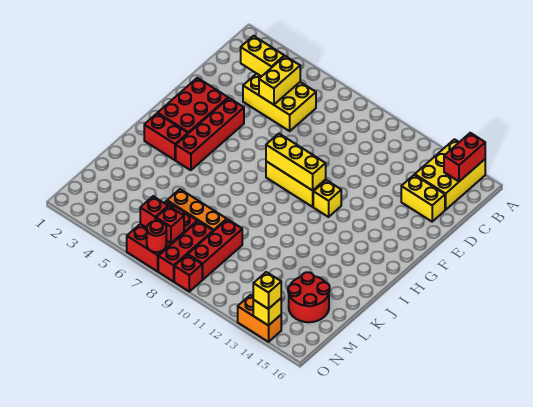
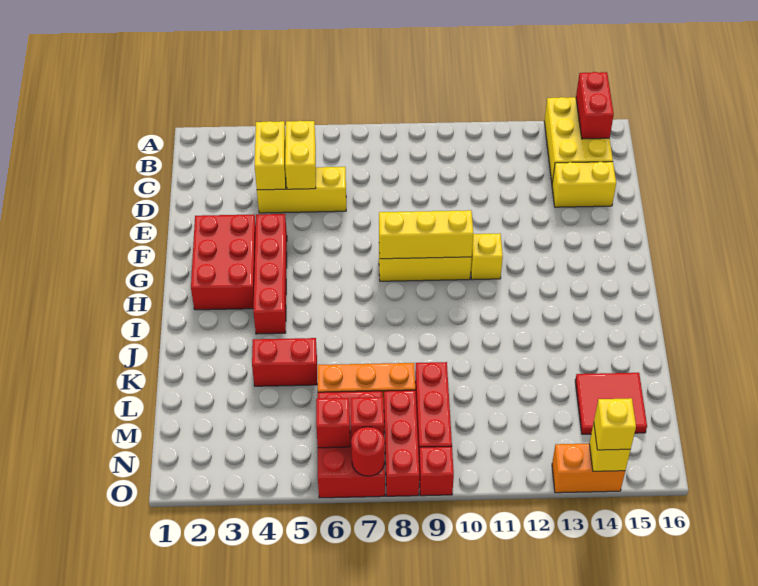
yellow 1x2 brick [241,36,284,77] -> yellow 1x2 brick turned to [255,121,286,190]
yellow 2x3 brick [243,74,316,131] -> yellow 1x3 brick [257,167,346,213]
red 1x2 brick [144,113,188,160] -> red 1x2 brick moved to [252,338,317,386]
red 2x2 round brick [288,272,330,322] -> red 2x2 tile [575,373,647,434]

